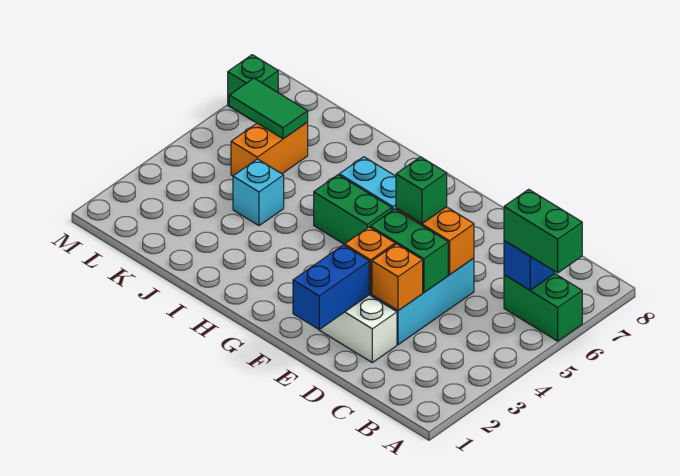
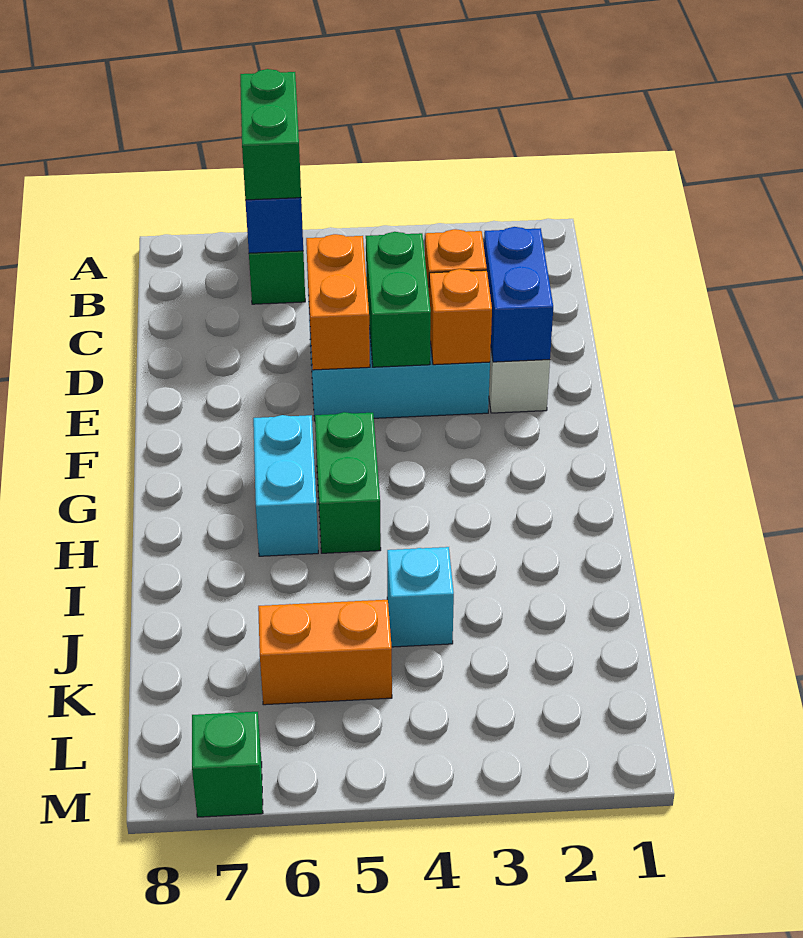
blue 1x2 brick [293,245,369,329] -> blue 1x2 brick turned to [484,227,553,362]
green 1x1 brick [396,157,447,223] -> none
green 1x2 tile [229,78,308,139] -> none

